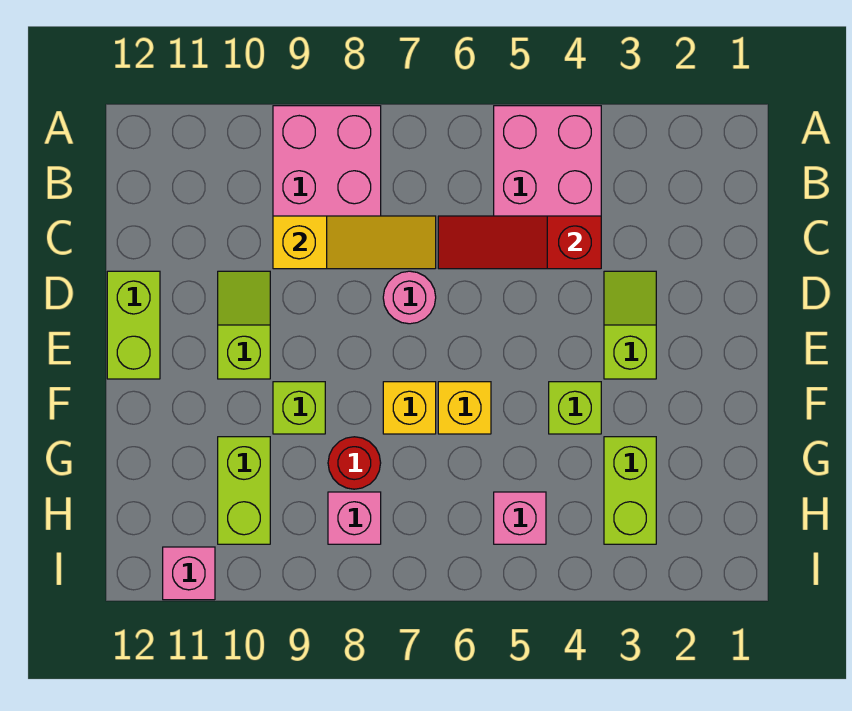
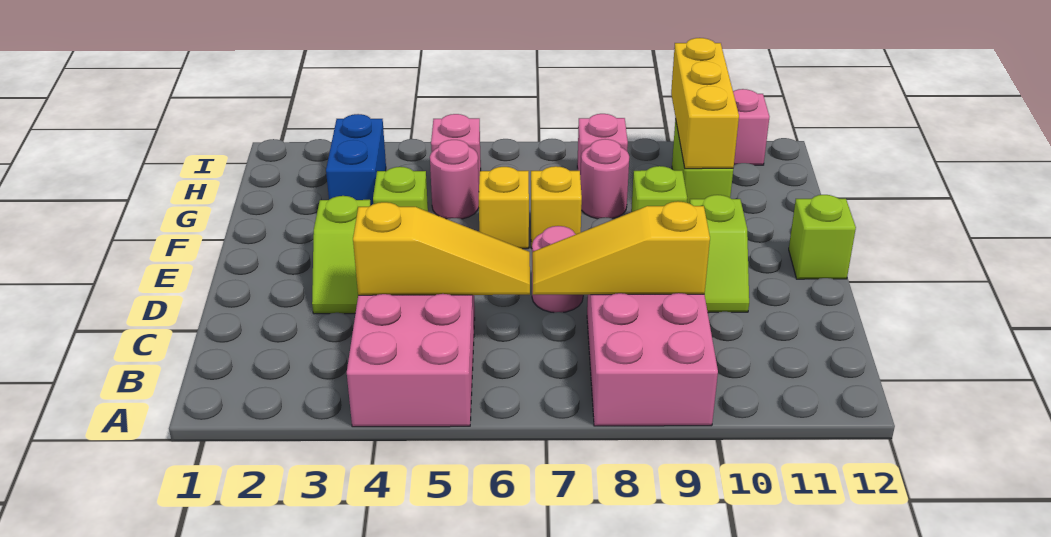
red 1x3 slope [438,216,601,269] -> yellow 1x3 slope [353,202,530,295]
lime 1x2 brick [107,271,160,379] -> lime 1x1 brick [789,195,856,279]
lime 1x2 brick [604,437,656,544] -> blue 1x2 brick [326,114,386,205]
none -> pink 1x1 round brick [430,140,479,219]
red 1x1 round brick [328,437,381,489] -> pink 1x1 round brick [581,139,629,219]
none -> yellow 1x3 brick [671,38,739,169]

